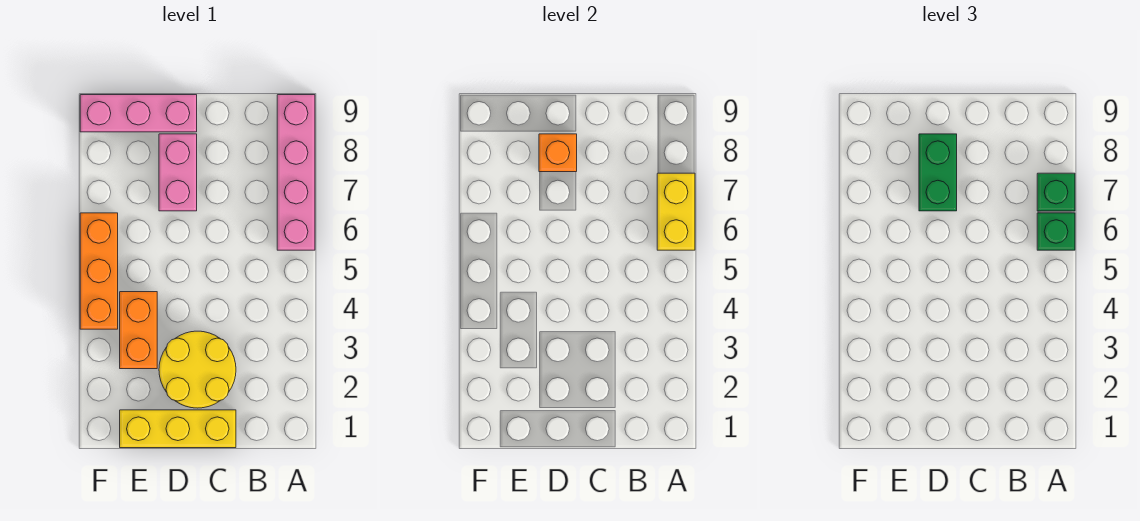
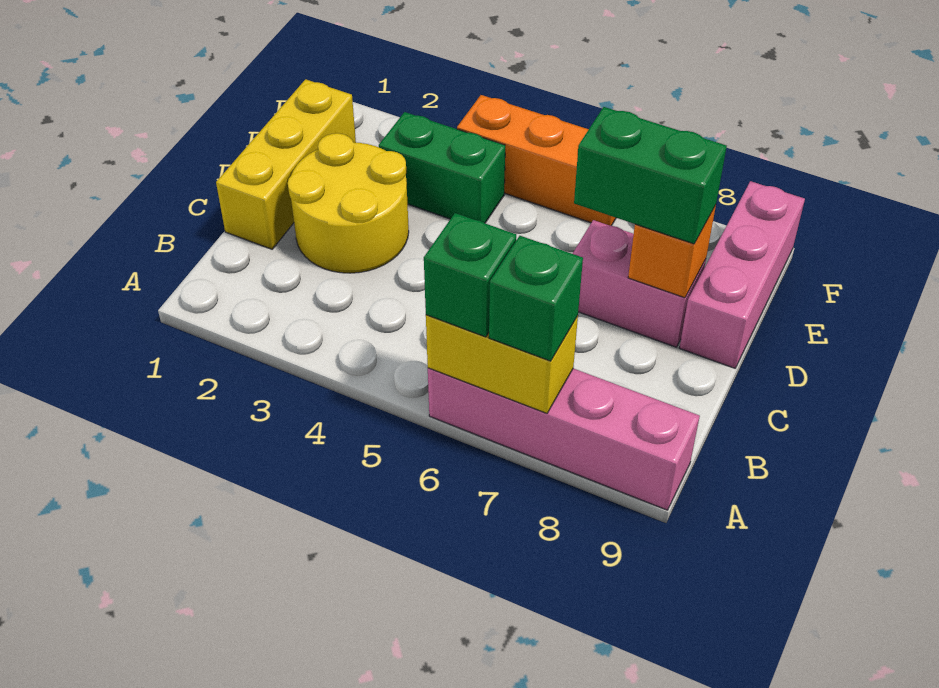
orange 1x2 brick [120,292,157,369] -> green 1x2 brick [379,112,505,223]

